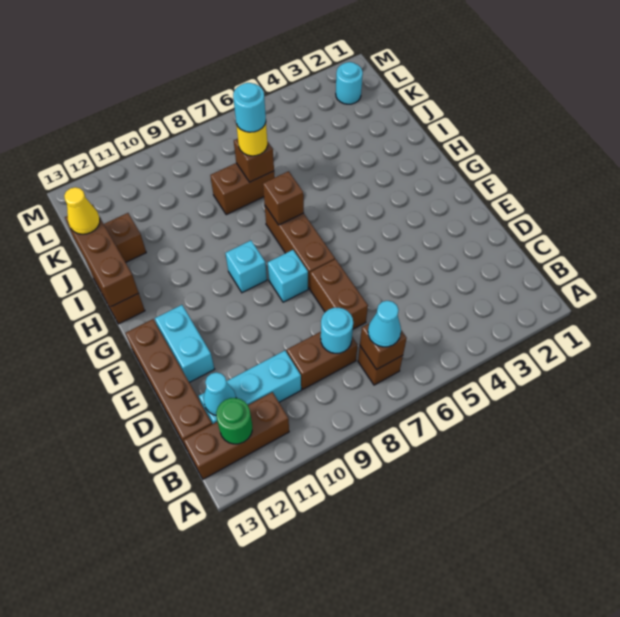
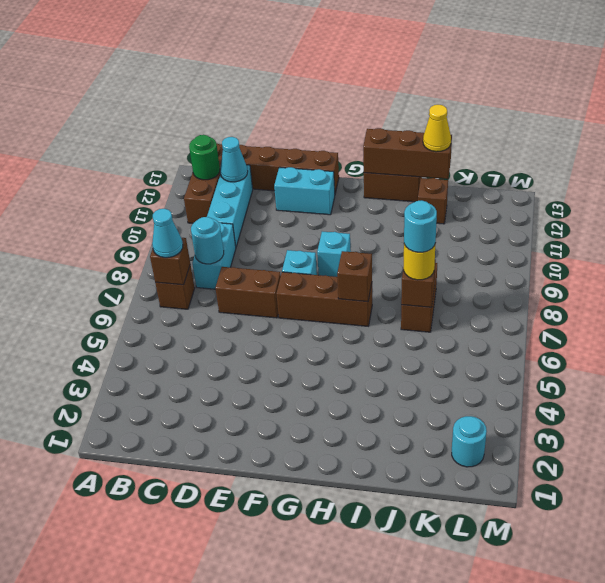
brown 1x2 brick [287,332,358,389] -> cyan 1x2 brick [192,223,236,289]

